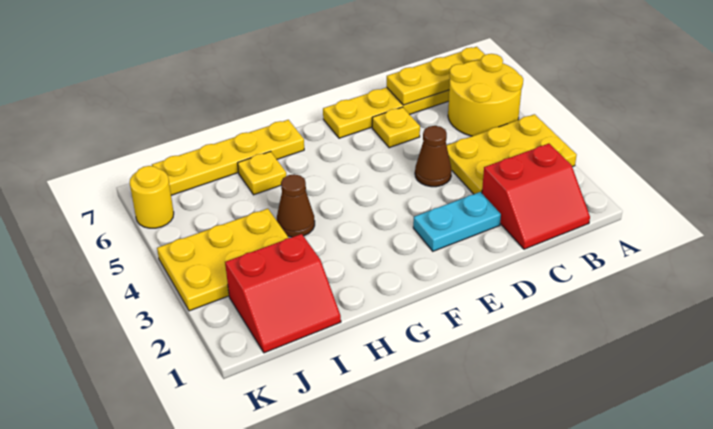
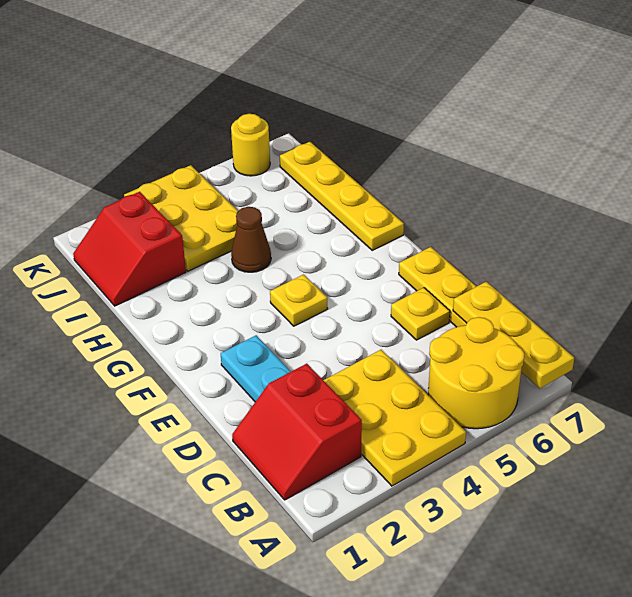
brown 1x1 cone [415,126,452,187] -> none
yellow 1x1 plate [238,152,286,195] -> yellow 1x1 plate moved to [270,275,328,326]

